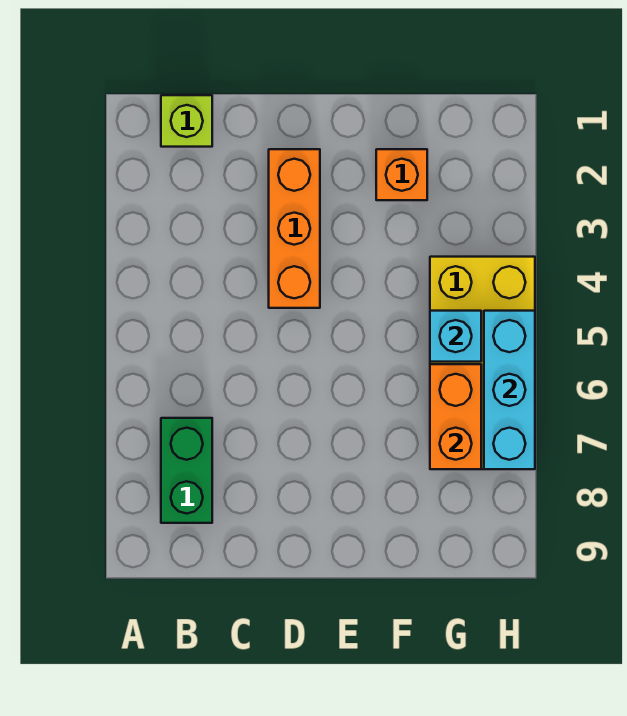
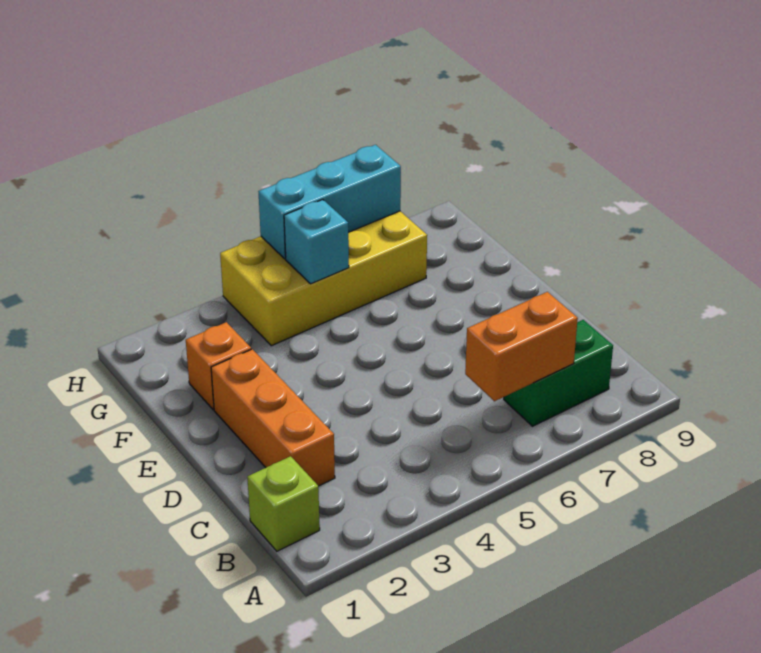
orange 1x3 brick [269,149,320,308] -> orange 1x3 brick turned to [211,349,335,486]
orange 1x2 brick [430,364,481,469] -> orange 1x2 brick moved to [465,292,578,401]

